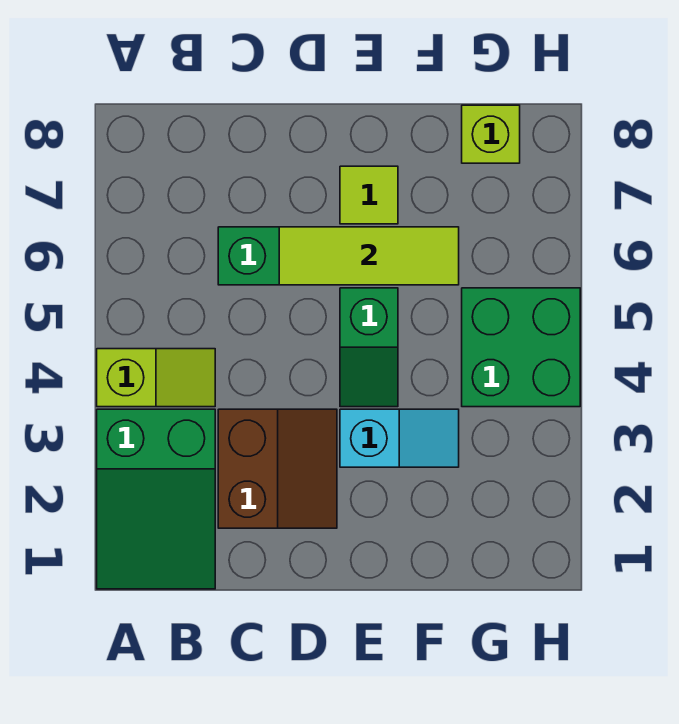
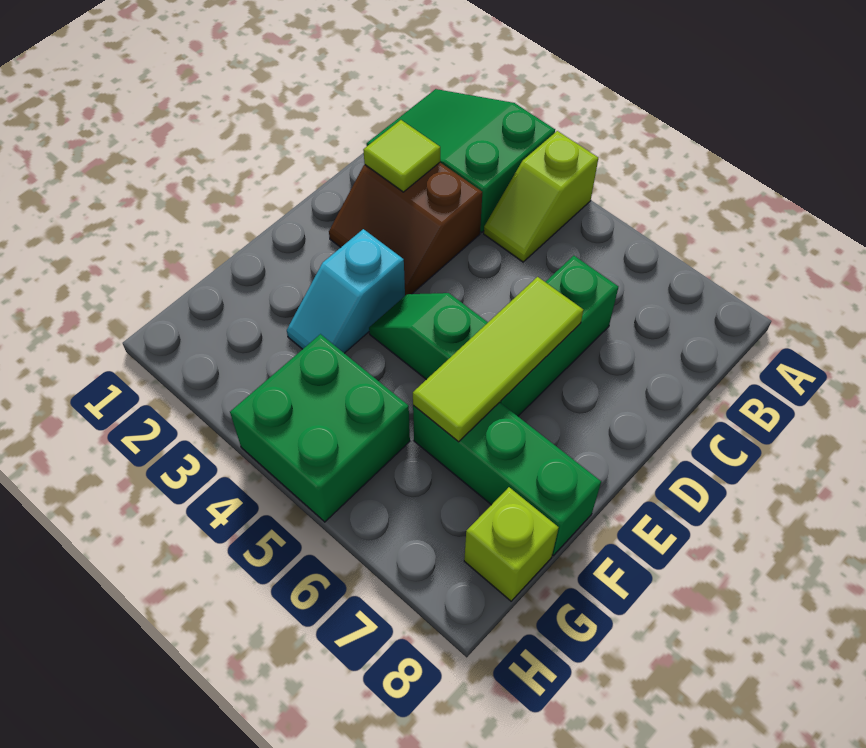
lime 1x1 tile [340,166,398,224] -> lime 1x1 tile moved to [363,120,440,192]
none -> green 1x3 brick [413,402,601,555]

